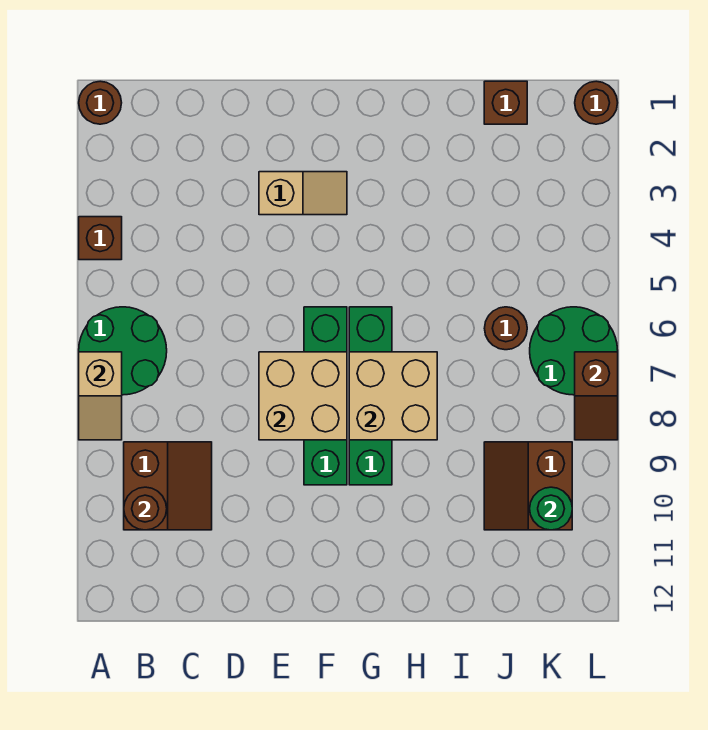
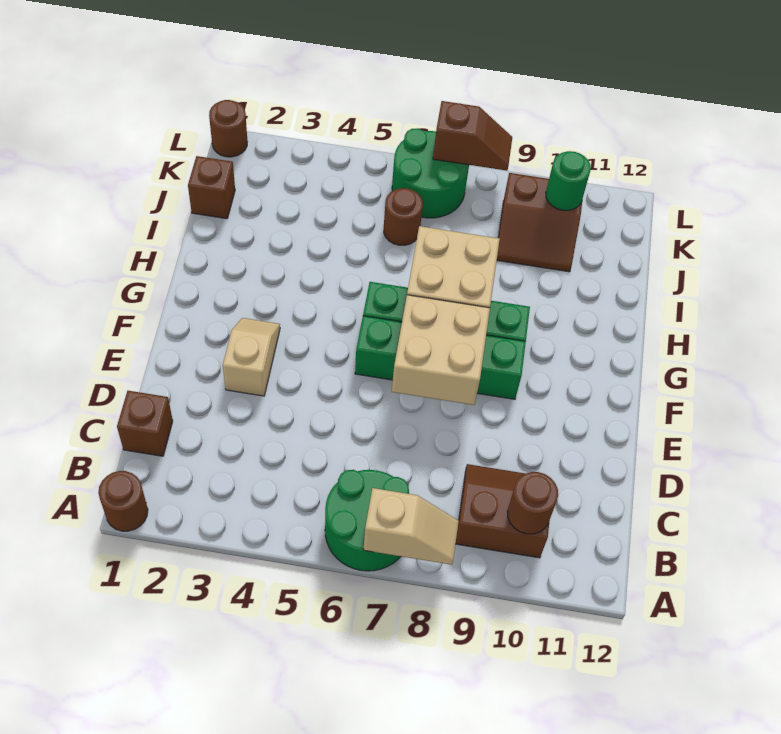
brown 1x1 brick [79,217,122,260] -> brown 1x1 brick moved to [117,391,173,456]

